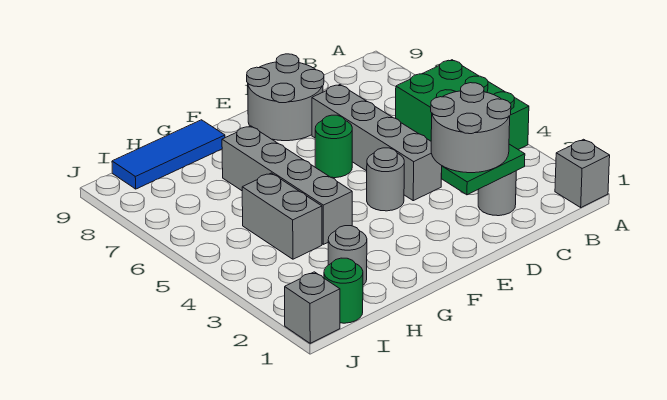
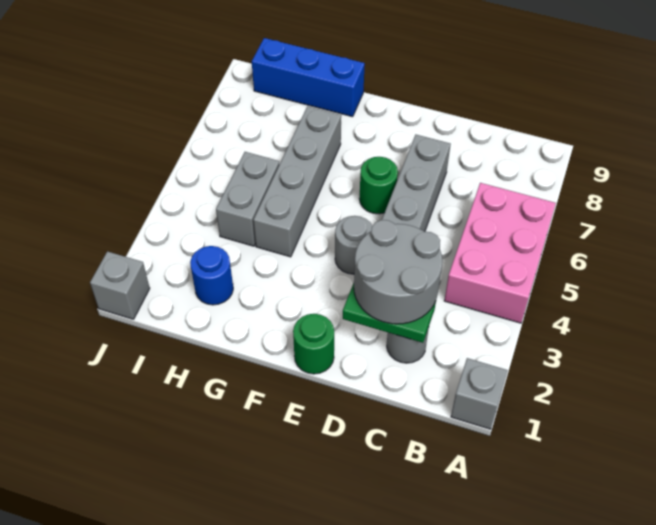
green 2x3 brick [396,60,529,149] -> pink 2x3 brick [444,183,556,323]
grey 2x2 round brick [247,54,324,141] -> none
blue 1x3 tile [112,120,225,189] -> blue 1x3 brick [252,38,365,117]
grey 1x1 round brick [328,226,367,285] -> blue 1x1 round brick [190,246,233,305]
green 1x1 round brick [324,258,363,323] -> green 1x1 round brick moved to [293,314,334,374]

